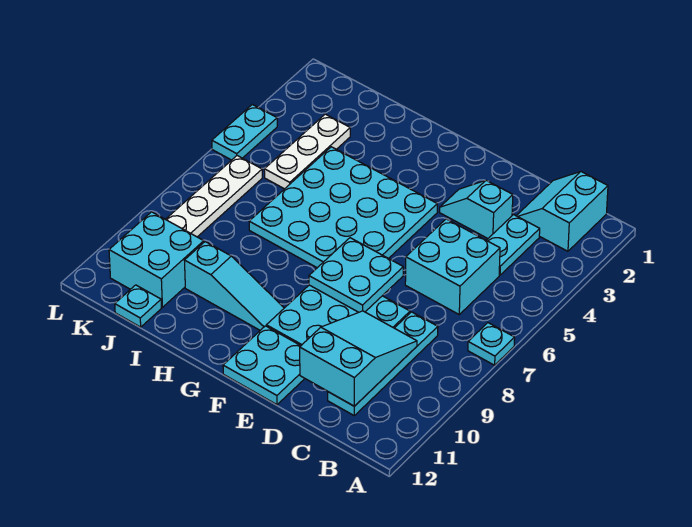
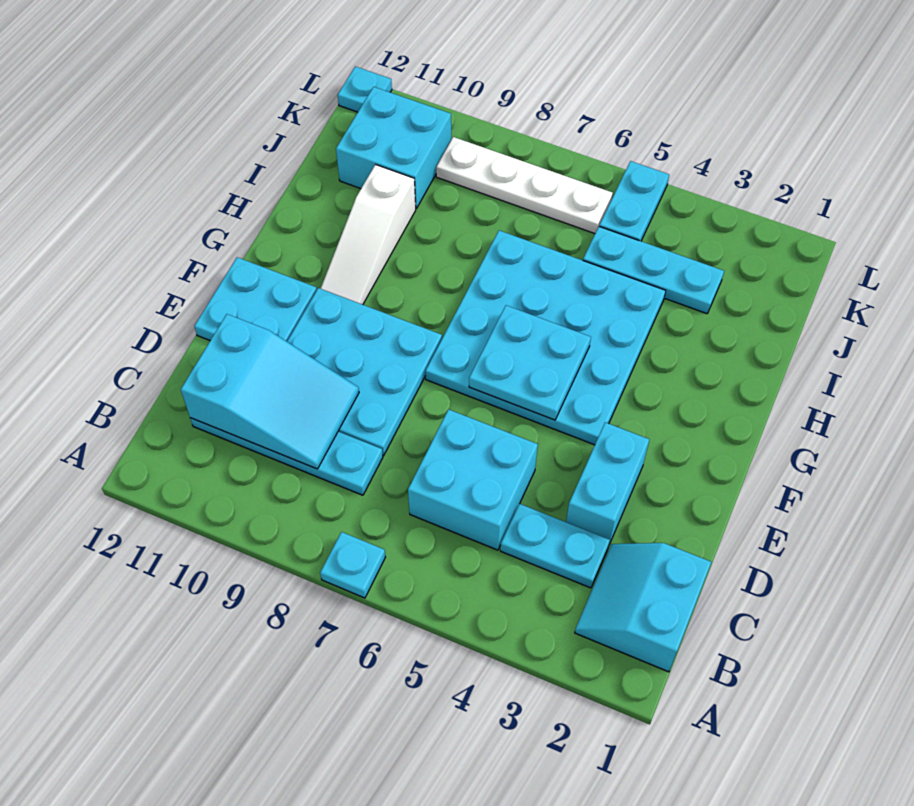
cyan 2x2 slope [516,172,608,251] -> cyan 2x2 slope turned to [575,543,712,672]
cyan 1x2 slope [439,180,513,238] -> cyan 1x2 brick [566,422,649,544]
cyan 2x2 plate [309,238,403,312] -> cyan 2x2 plate moved to [469,305,591,420]
cyan 1x3 slope [184,242,284,330] -> white 1x3 slope [321,165,416,305]
white 1x3 plate [264,114,350,189] -> cyan 1x3 plate [583,227,724,314]
cyan 1x1 plate [115,285,161,327] -> cyan 1x1 plate moved to [338,67,392,112]
cyan 1x2 plate [212,104,277,160] -> cyan 1x2 plate turned to [599,161,669,241]

